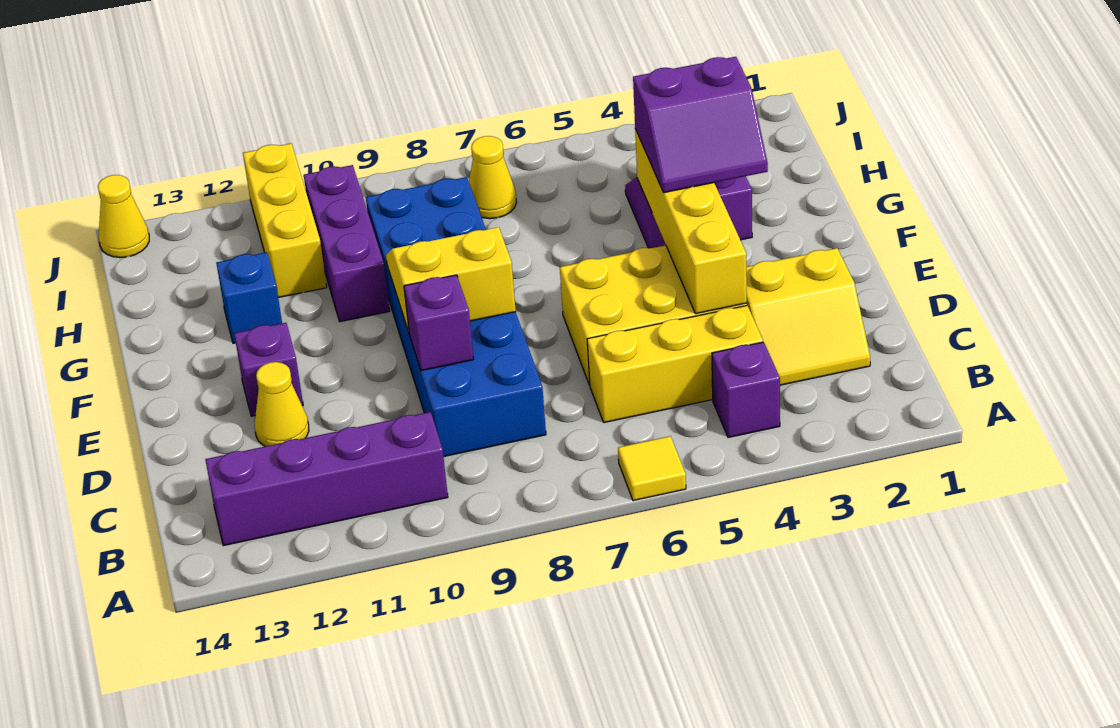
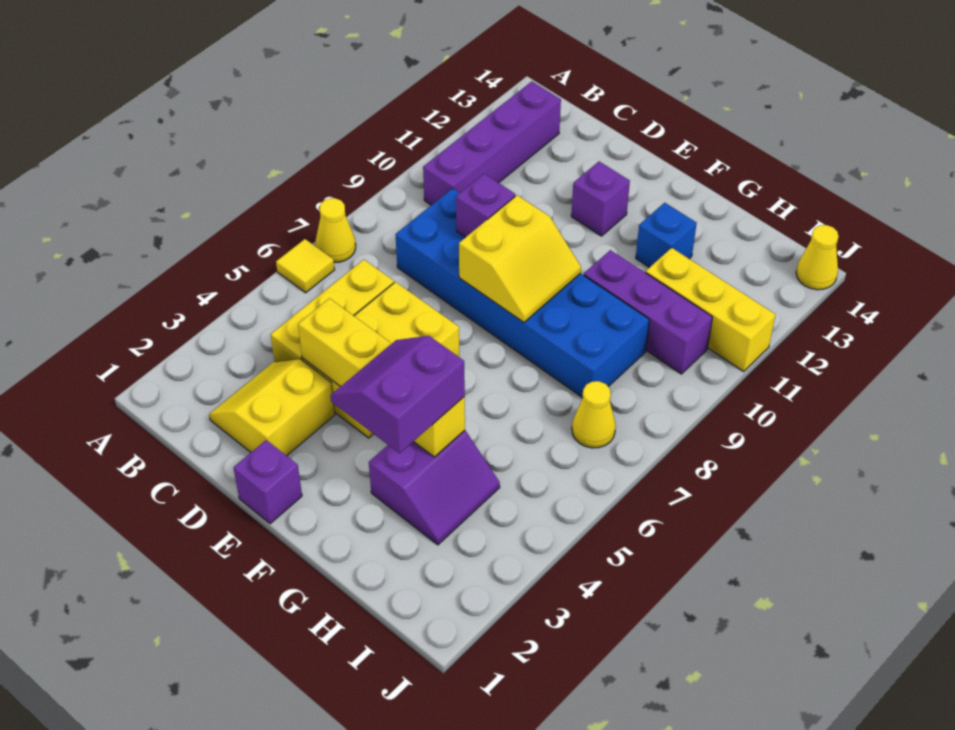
purple 1x1 brick [712,342,780,438] -> purple 1x1 brick moved to [234,440,302,524]
yellow 1x1 cone [255,362,309,446] -> yellow 1x1 cone moved to [316,198,356,262]

